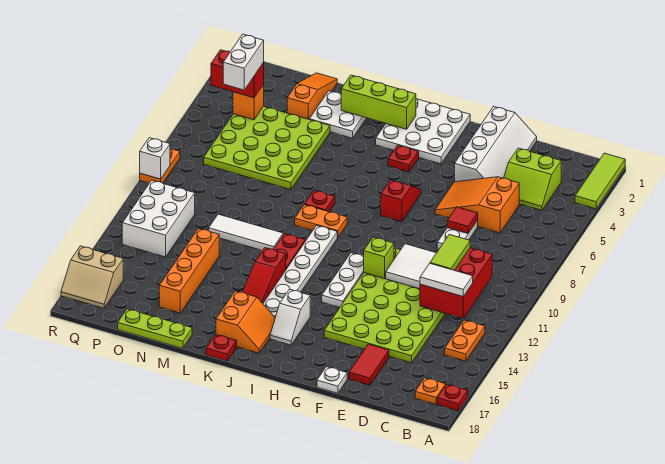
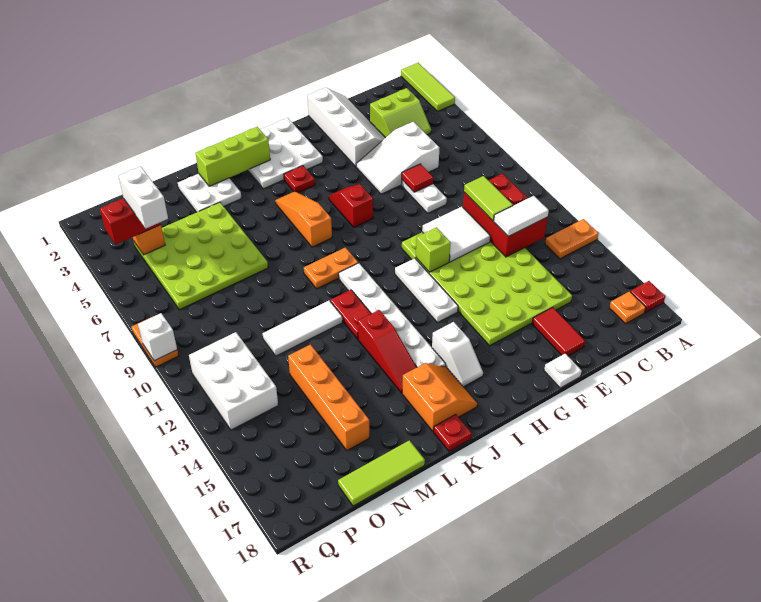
orange 1x2 plate [445,320,485,361] -> orange 1x2 plate turned to [545,219,599,259]
orange 2x3 slope [435,177,519,233] -> white 2x3 slope [356,122,440,194]
red 1x1 plate [304,190,335,212] -> none
lime 1x3 plate [118,309,192,349] -> lime 1x3 tile [338,440,425,506]
orange 1x3 slope [287,73,337,119] -> orange 1x3 slope moved to [275,191,332,247]
tan 2x2 slope [61,246,123,308] -> none

